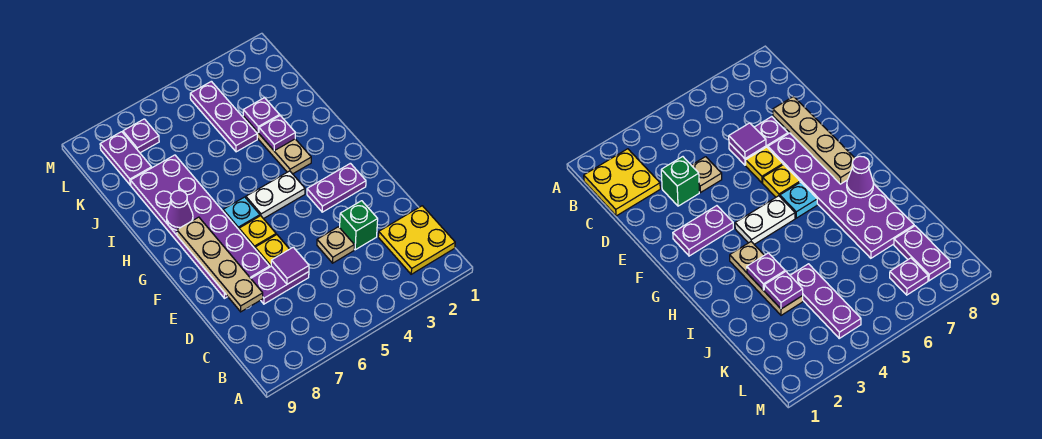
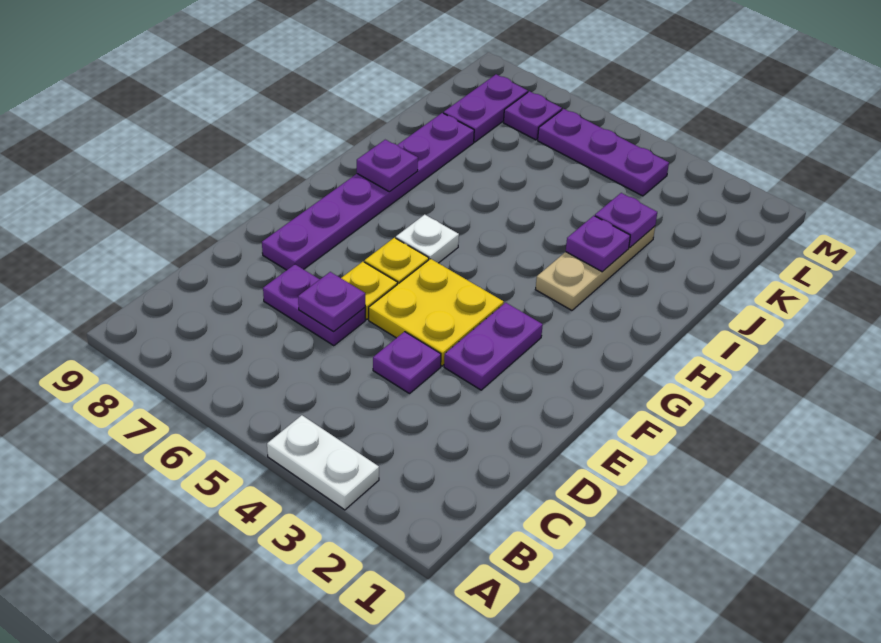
yellow 2x2 plate [378,206,455,274] -> yellow 2x2 plate moved to [369,259,504,366]
green 1x1 brick [340,201,378,250] -> none
tan 1x1 plate [317,227,354,263] -> purple 1x1 plate [373,332,441,394]
purple 1x1 tile [271,247,309,284] -> purple 1x1 plate [298,272,365,331]
tan 1x4 plate [177,217,263,312] -> none
purple 2x6 plate [131,155,270,298] -> purple 1x6 plate [262,113,474,270]
purple 1x2 plate [307,163,366,212] -> purple 1x2 plate turned to [444,303,543,390]
white 1x2 plate [246,171,305,219] -> white 1x2 plate moved to [267,415,379,510]
cyan 1x1 plate [223,197,260,229] -> white 1x1 plate [396,214,459,263]
purple 1x1 cone [166,190,193,230] -> purple 1x1 plate [357,140,418,192]
purple 1x3 plate [190,81,257,152] -> purple 1x3 plate turned to [538,109,669,196]

